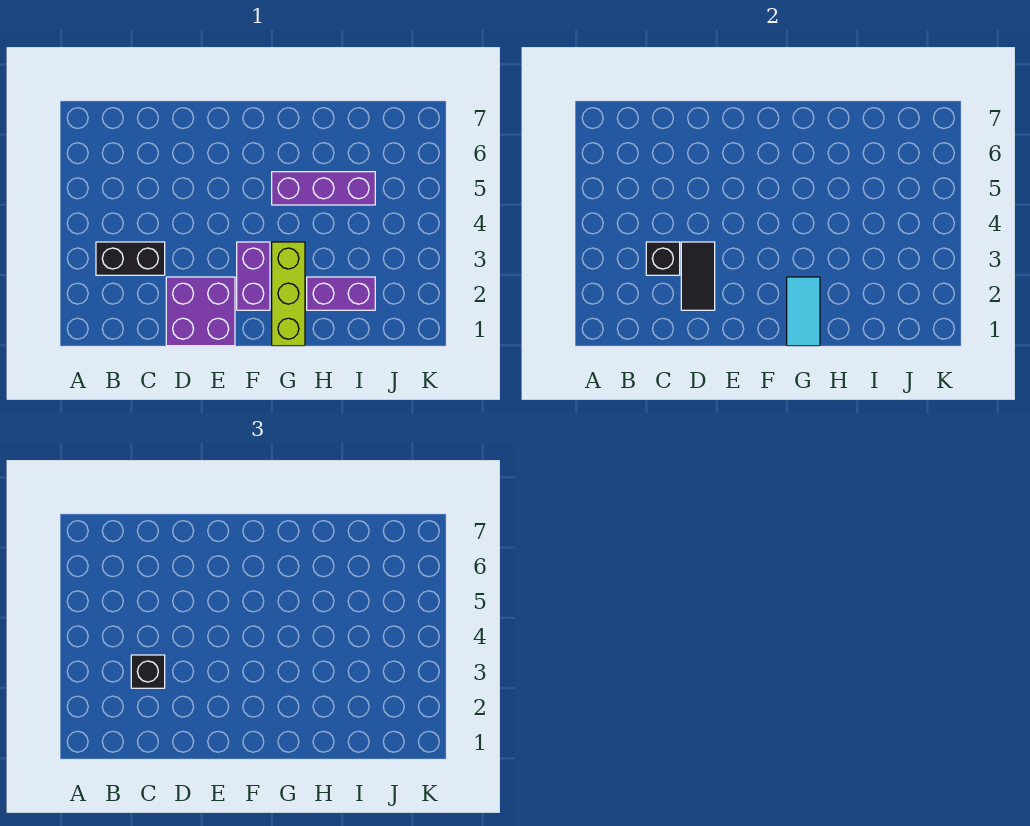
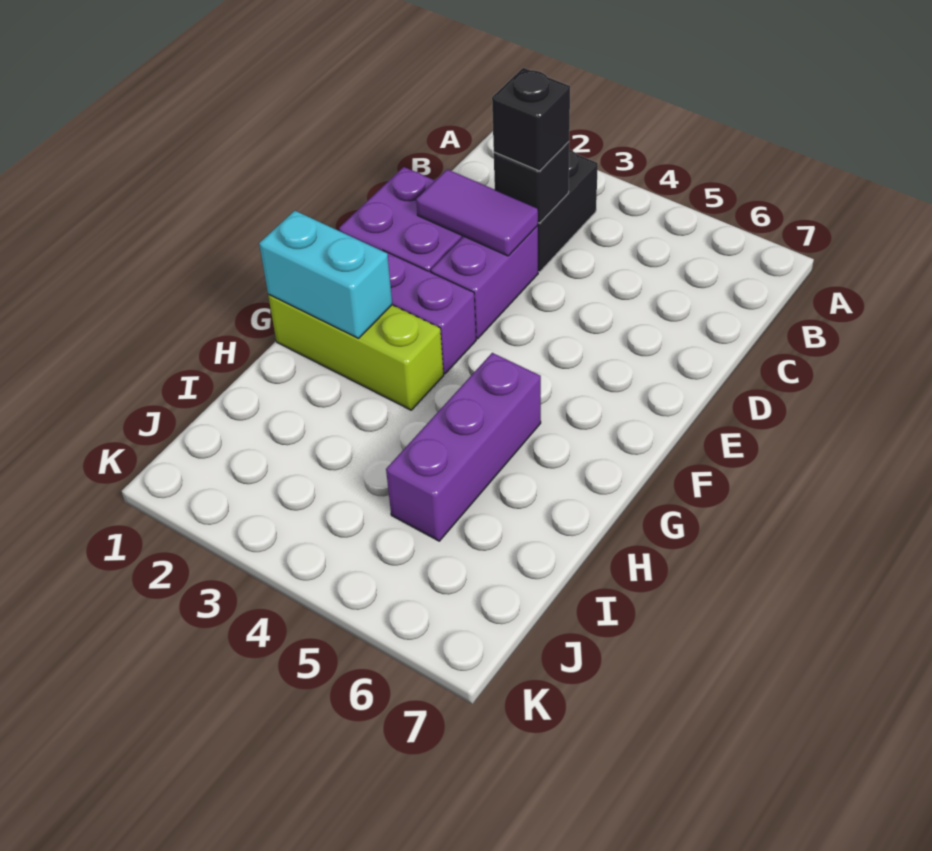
black 1x2 tile [681,242,715,310] -> purple 1x2 tile [416,169,538,256]
cyan 1x2 tile [787,277,820,346] -> cyan 1x2 brick [259,211,392,338]
purple 1x2 brick [307,277,375,310] -> purple 1x2 brick moved to [431,226,538,339]

